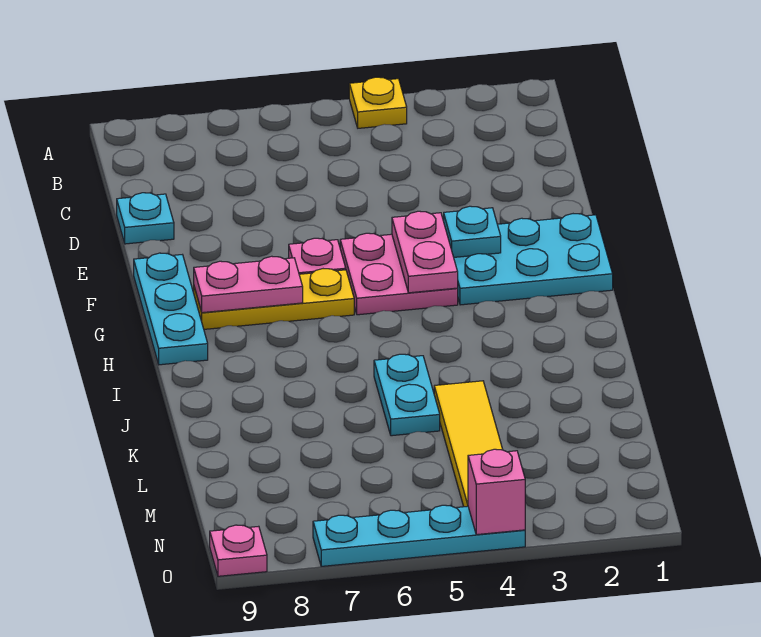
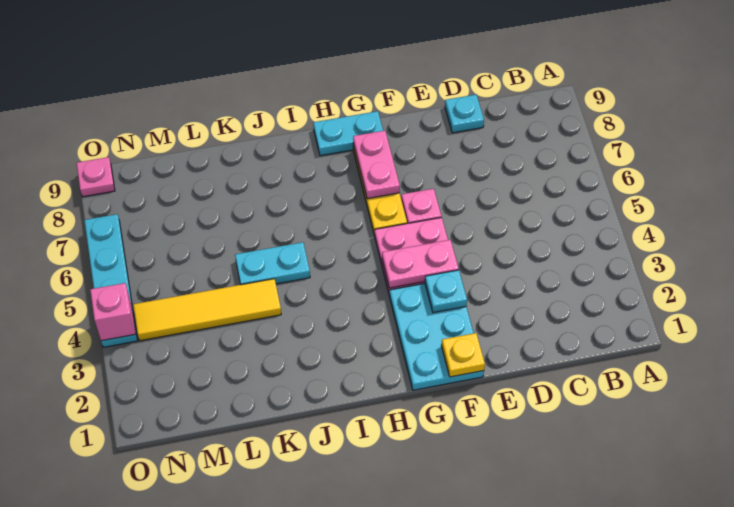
yellow 1x1 plate [349,77,407,128] -> yellow 1x1 plate moved to [441,333,485,377]
cyan 1x3 plate [134,253,208,365] -> cyan 1x2 plate [313,111,383,156]

